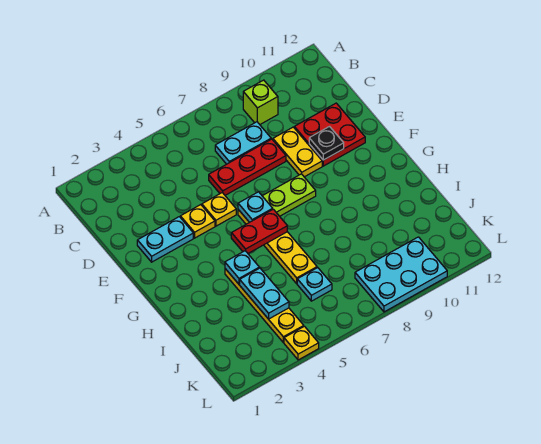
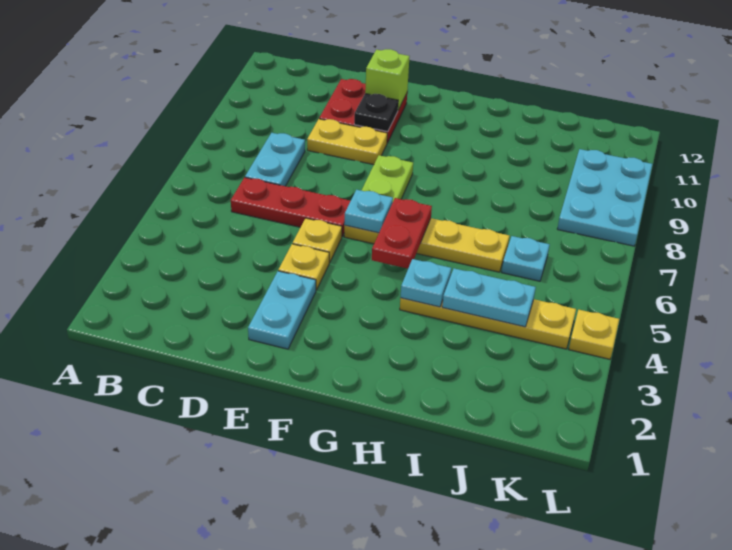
lime 1x1 brick [243,80,278,124] -> lime 1x1 brick moved to [365,49,410,110]
red 1x3 plate [209,139,286,195] -> red 1x3 plate turned to [231,177,350,236]

